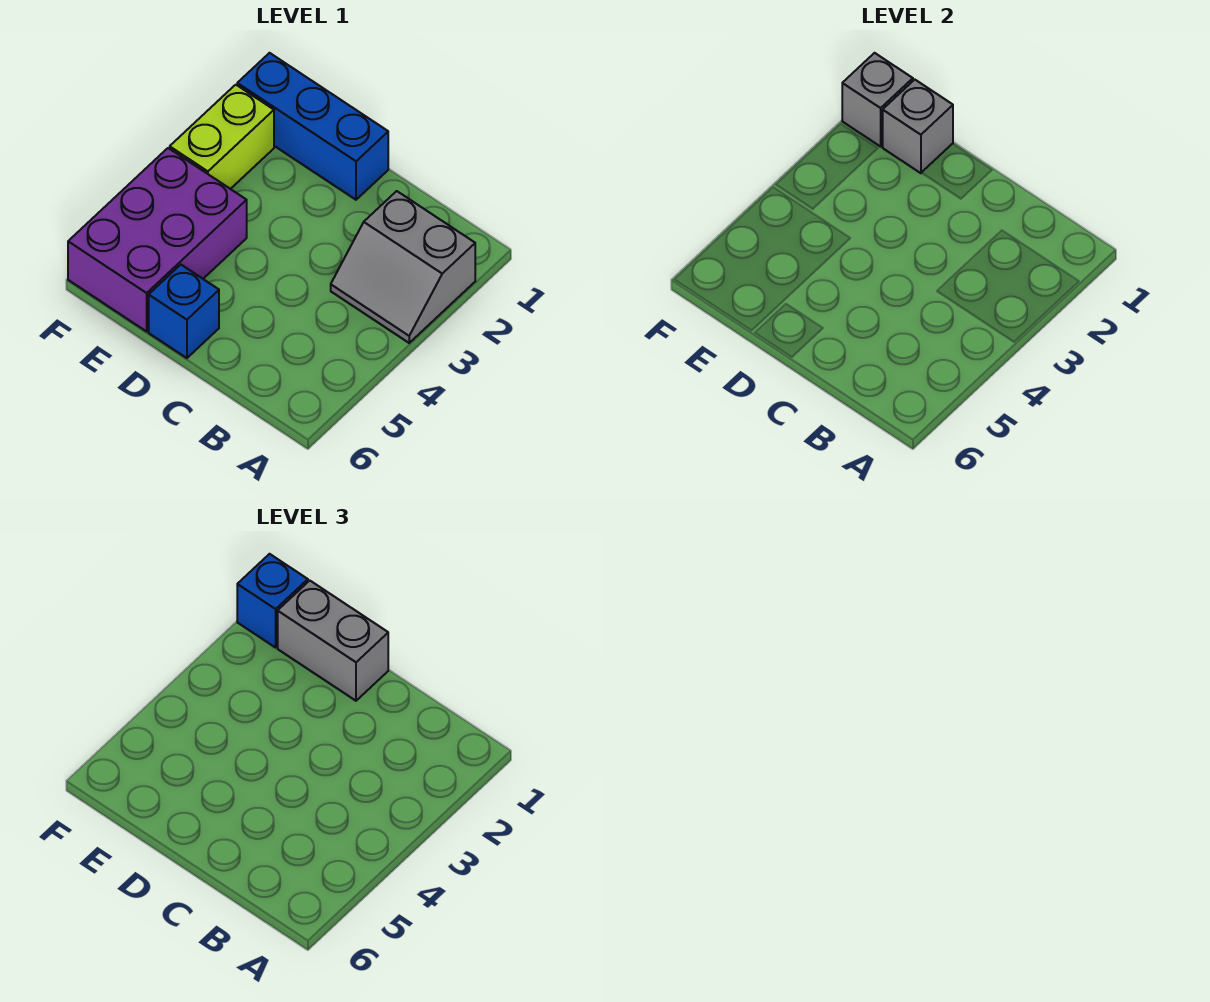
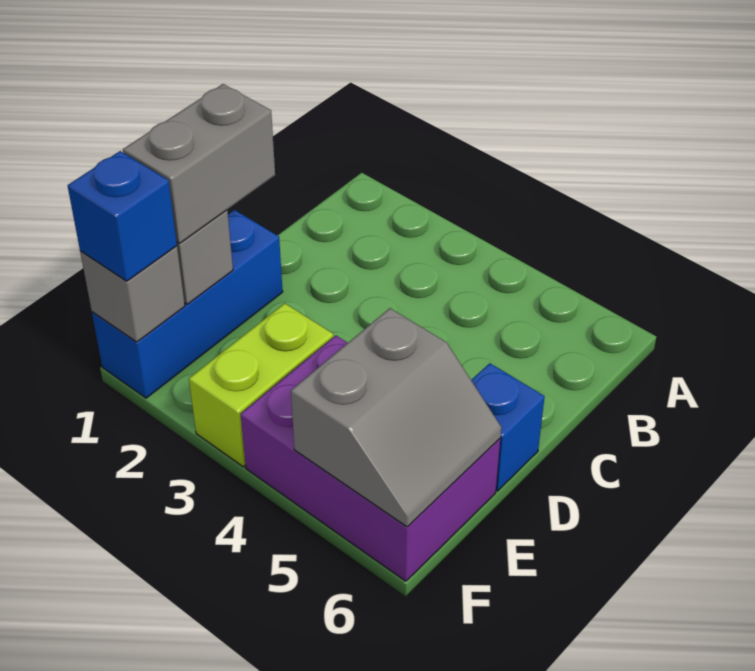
grey 2x2 slope [331,191,475,343] -> grey 2x2 slope moved to [291,308,501,527]
lime 1x2 brick [170,85,274,189] -> lime 1x2 brick turned to [189,303,333,467]

